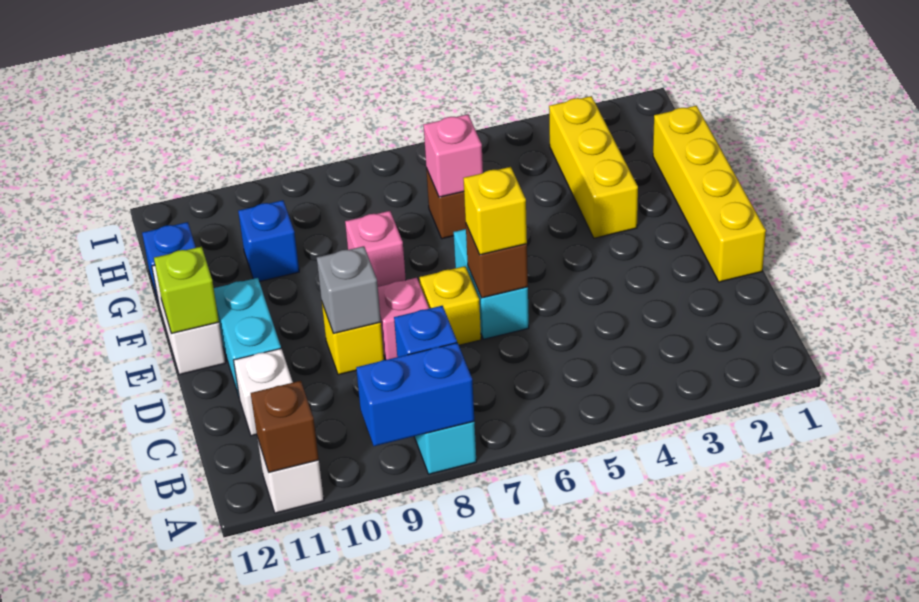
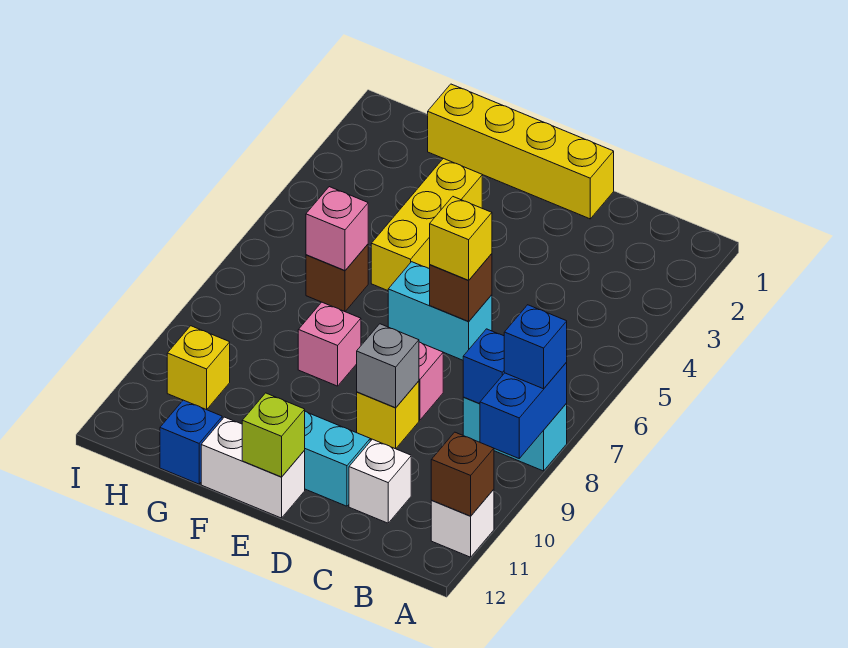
yellow 1x1 brick [419,266,481,345] -> yellow 1x1 brick moved to [167,326,230,410]
yellow 1x3 brick [549,96,638,238] -> yellow 1x3 brick turned to [371,158,482,291]
blue 1x1 brick [238,200,299,282] -> blue 1x1 brick moved to [504,305,567,389]

